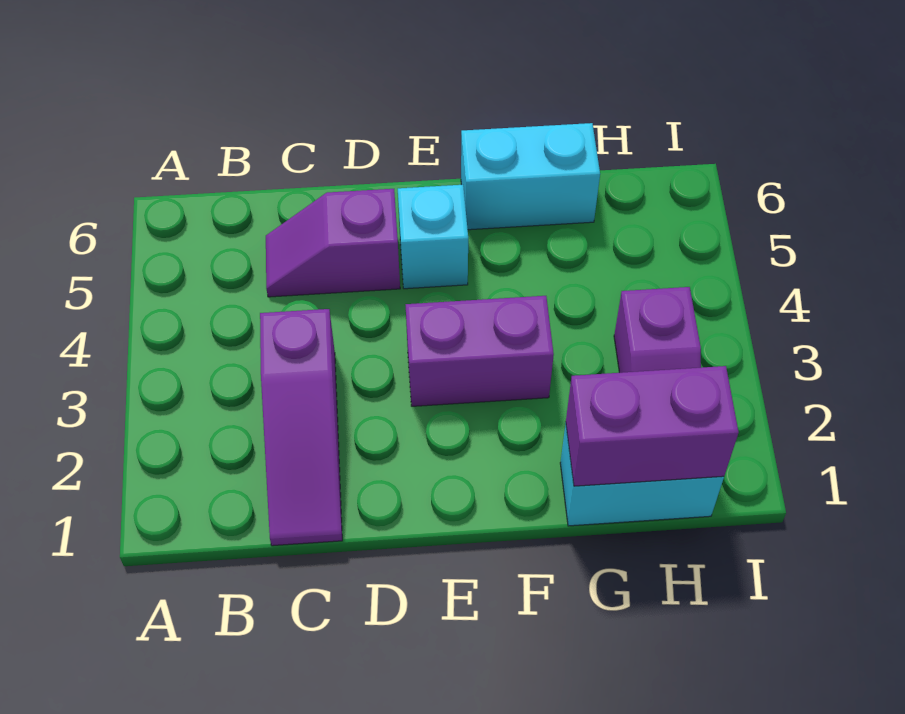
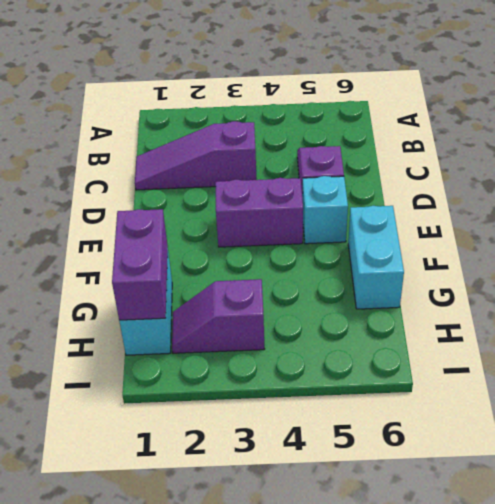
purple 1x2 brick [406,296,554,406] -> purple 1x2 brick turned to [215,178,303,247]

